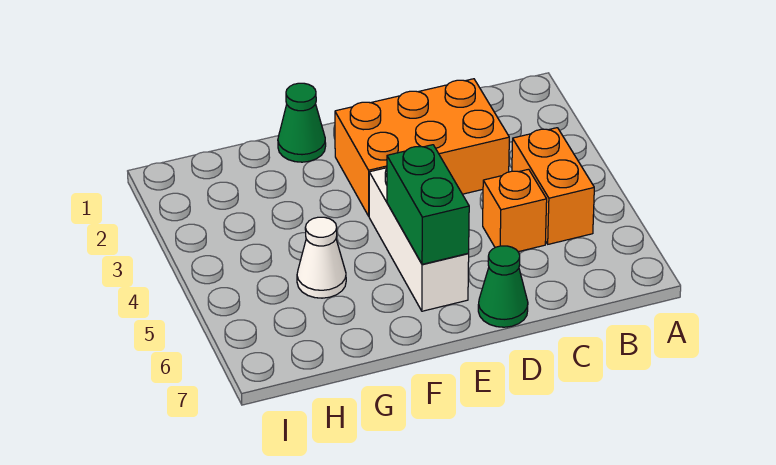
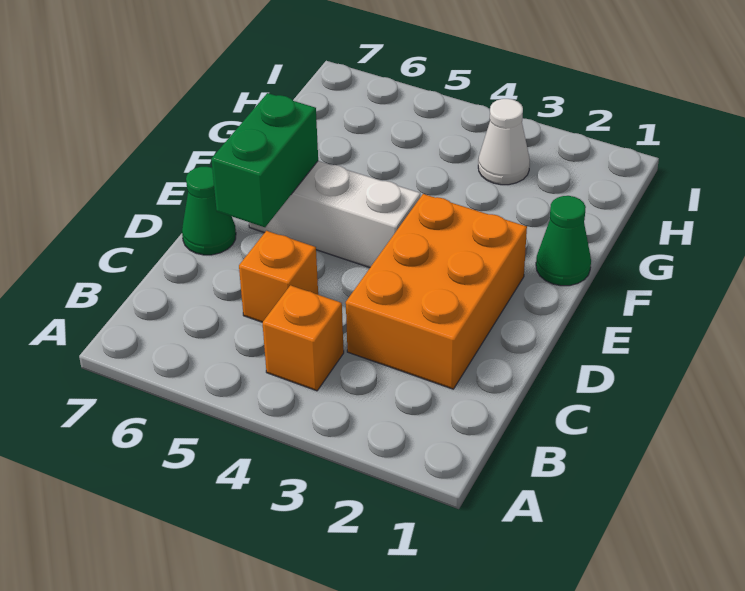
orange 1x2 brick [512,128,594,244] -> orange 1x1 brick [262,285,344,391]
green 1x2 brick [387,145,469,264] -> green 1x2 brick turned to [211,93,318,227]
white 1x1 cone [297,217,346,298] -> white 1x1 cone moved to [478,99,530,185]

